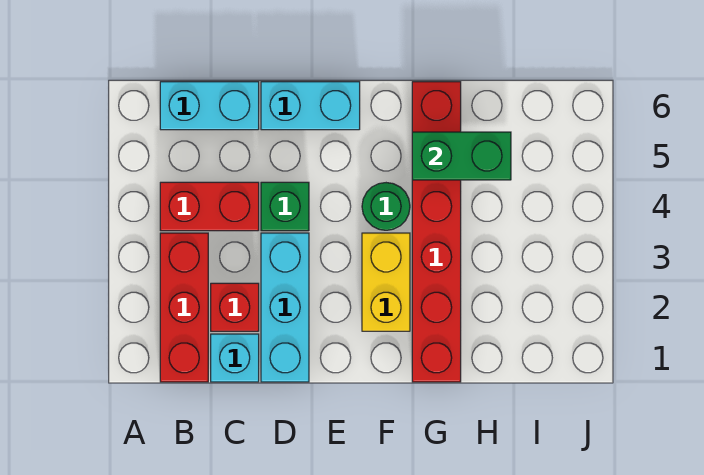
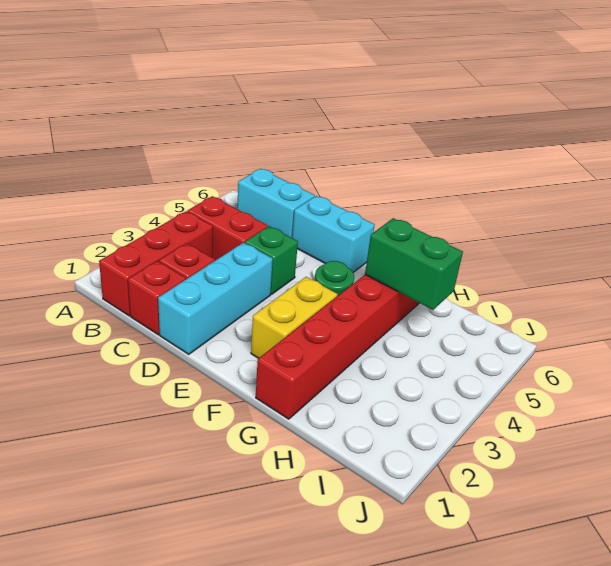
cyan 1x1 brick [211,334,259,382] -> red 1x1 brick [128,261,186,335]

